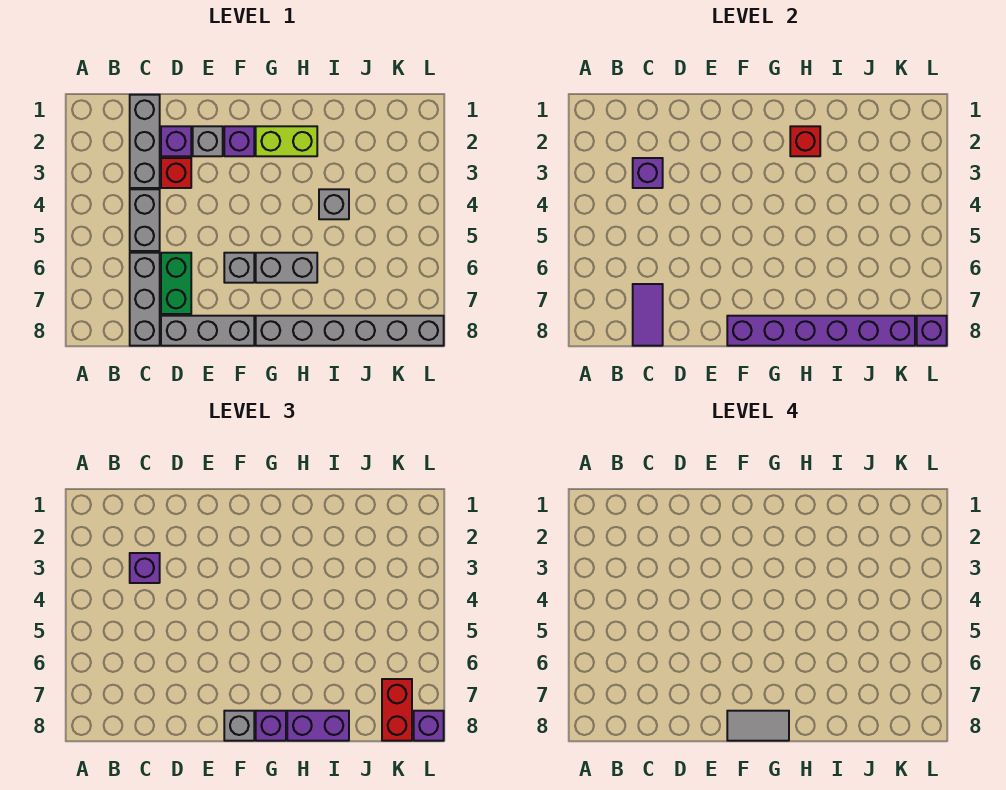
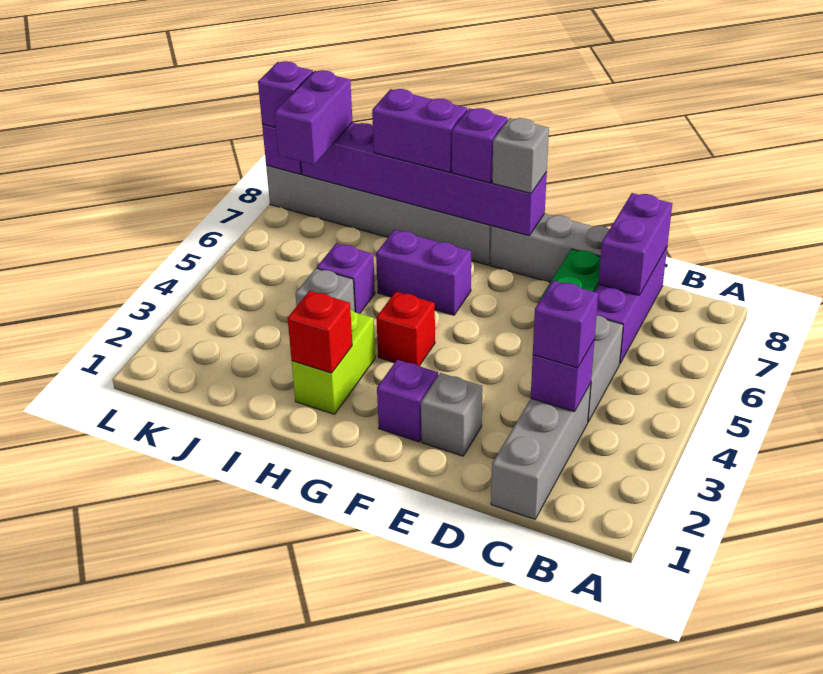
grey 1x3 brick [130,253,160,346] -> purple 1x3 brick [594,247,667,363]
purple 1x2 tile [633,284,663,346] -> purple 1x2 brick [599,193,672,295]
purple 1x1 brick [161,126,191,156] -> purple 1x1 brick moved to [317,243,375,314]
red 1x1 brick [161,158,191,188] -> red 1x1 brick moved to [376,292,435,366]
grey 1x1 brick [224,253,254,283] -> none
grey 1x2 tile [727,711,789,741] -> none
lime 1x2 brick [256,126,317,156] -> lime 1x2 brick turned to [292,310,375,414]
grey 1x2 brick [256,253,317,283] -> purple 1x2 brick [376,230,471,315]
red 1x2 brick [382,679,412,741] -> purple 1x2 brick [274,70,352,165]

